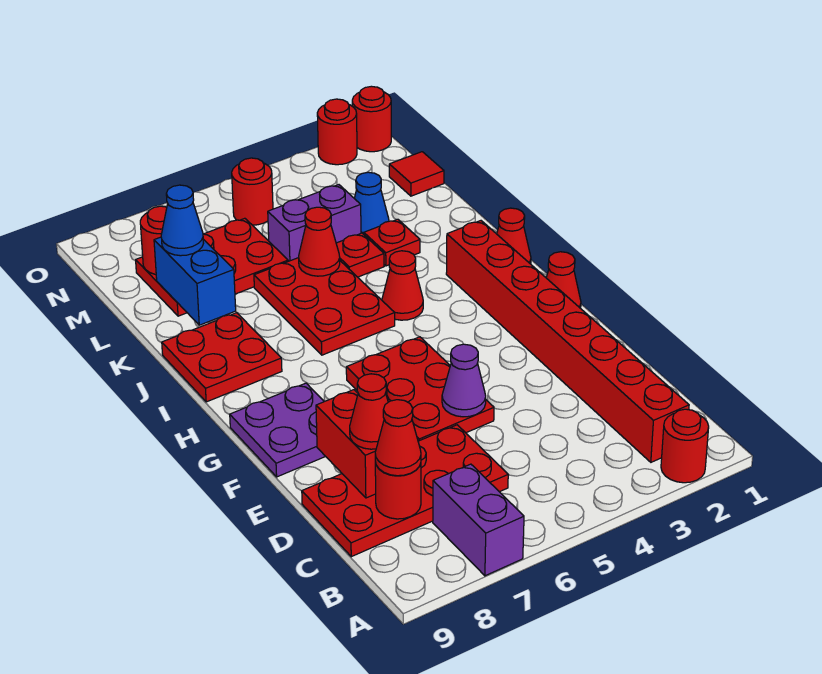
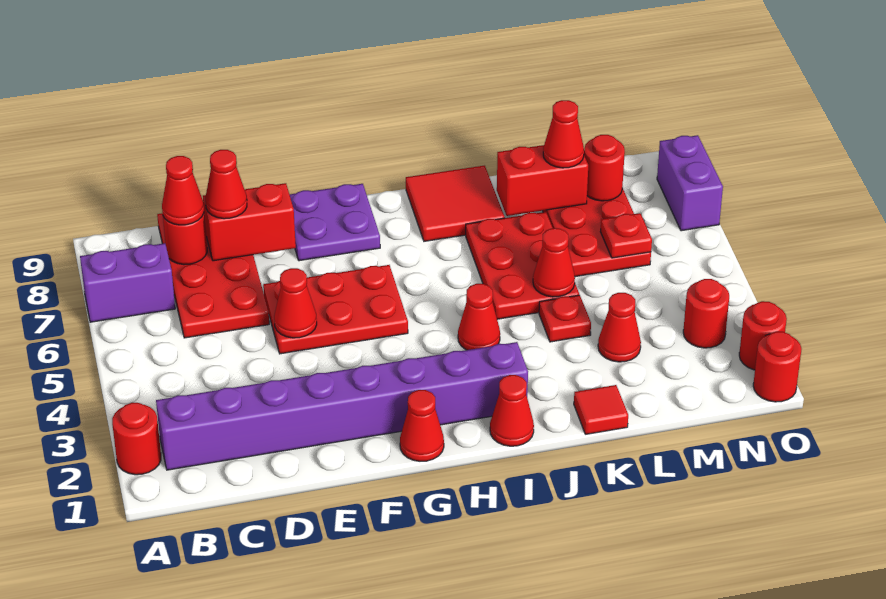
red 1x8 brick [446,221,689,462] -> purple 1x8 brick [156,342,528,470]
purple 1x1 cone [442,344,486,417] -> red 1x1 cone [274,268,317,338]
red 2x3 plate [254,258,395,355] -> red 2x3 plate turned to [466,212,579,319]
red 2x2 plate [162,313,282,402] -> red 2x2 tile [406,166,505,241]
red 1x1 plate [364,219,420,266] -> red 1x1 plate moved to [600,213,652,258]
blue 1x2 brick [154,237,236,325] -> red 1x2 brick [497,145,588,216]
blue 1x1 cone [354,172,389,234] -> red 1x1 cone [598,293,641,362]
purple 1x2 brick [268,185,361,261] -> purple 1x2 brick moved to [657,135,723,231]
blue 1x1 cone [161,185,204,256] -> red 1x1 cone [543,100,584,168]
red 1x1 tile [389,152,444,196] -> red 1x1 tile moved to [574,385,628,434]
red 1x1 round brick [232,158,273,225] -> red 1x1 round brick moved to [683,279,729,348]

